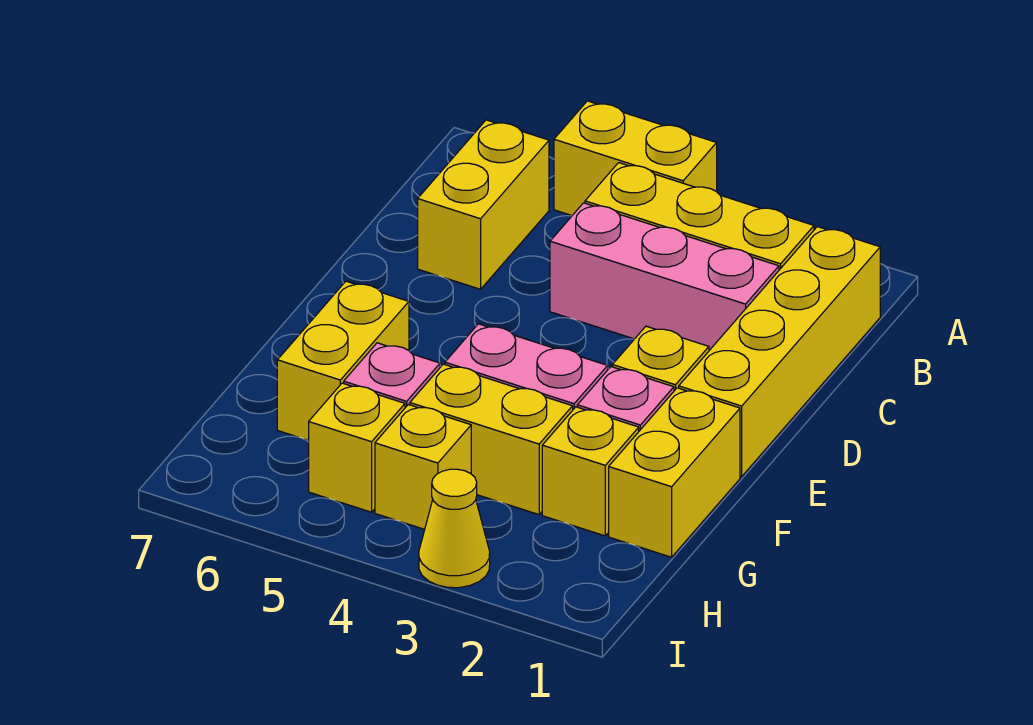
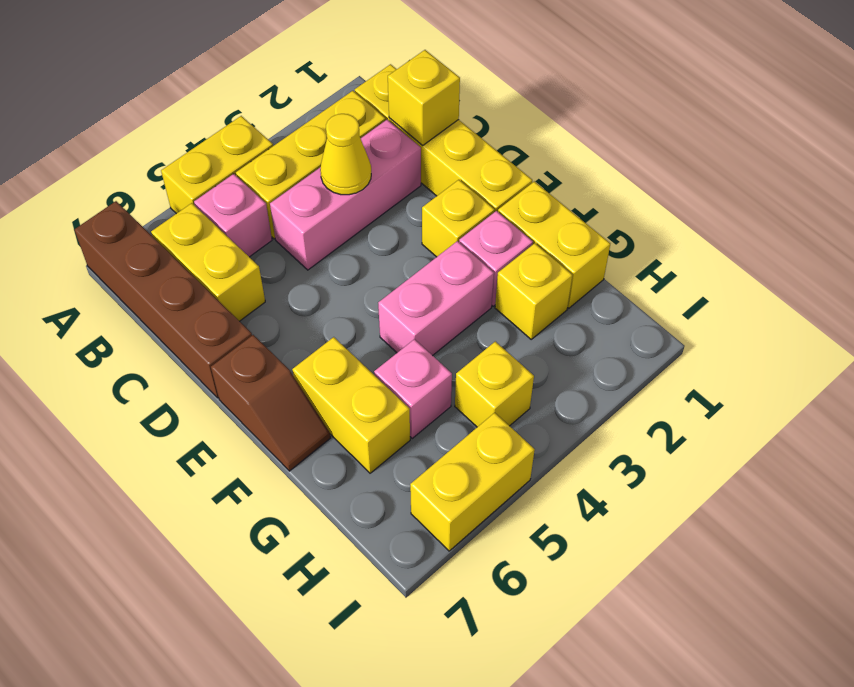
none -> brown 1x4 brick [74,201,252,398]
none -> pink 1x1 brick [194,174,272,257]
none -> brown 1x2 slope [211,335,330,471]
yellow 1x2 brick [410,364,573,515] -> yellow 1x2 brick moved to [410,413,535,551]
yellow 1x1 brick [309,383,405,512] -> yellow 1x1 brick moved to [388,50,460,146]
yellow 1x1 cone [419,469,490,588] -> yellow 1x1 cone moved to [320,114,371,195]

